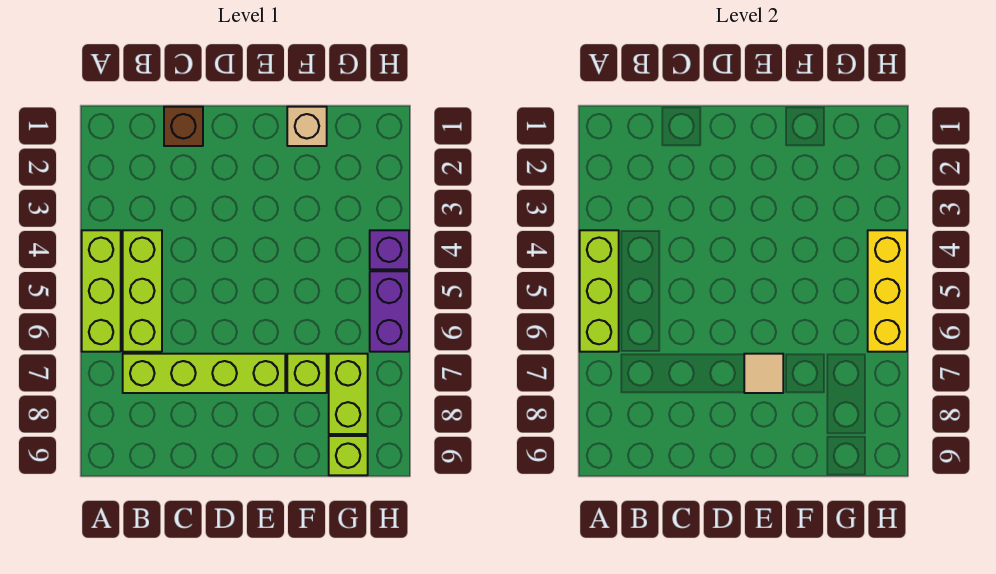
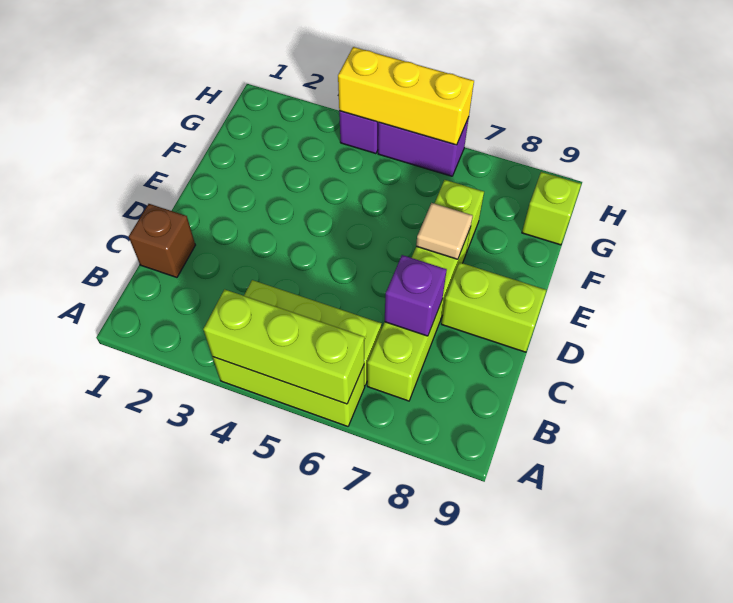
none -> purple 1x1 brick [385,255,447,336]
tan 1x1 brick [287,107,327,146] -> none
lime 1x2 brick [329,354,368,434] -> lime 1x2 brick moved to [441,262,546,352]

